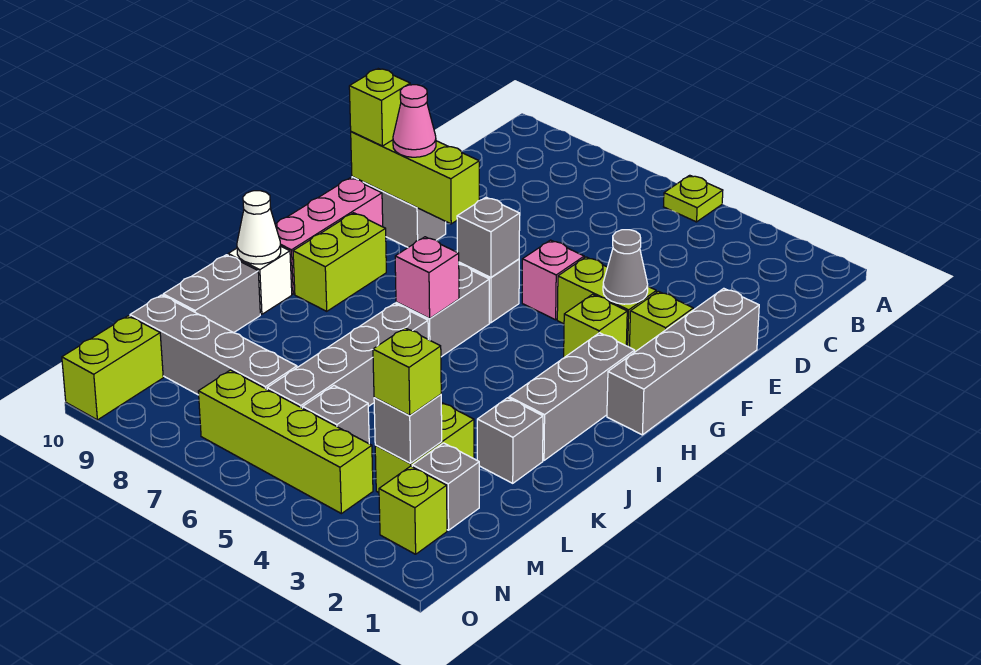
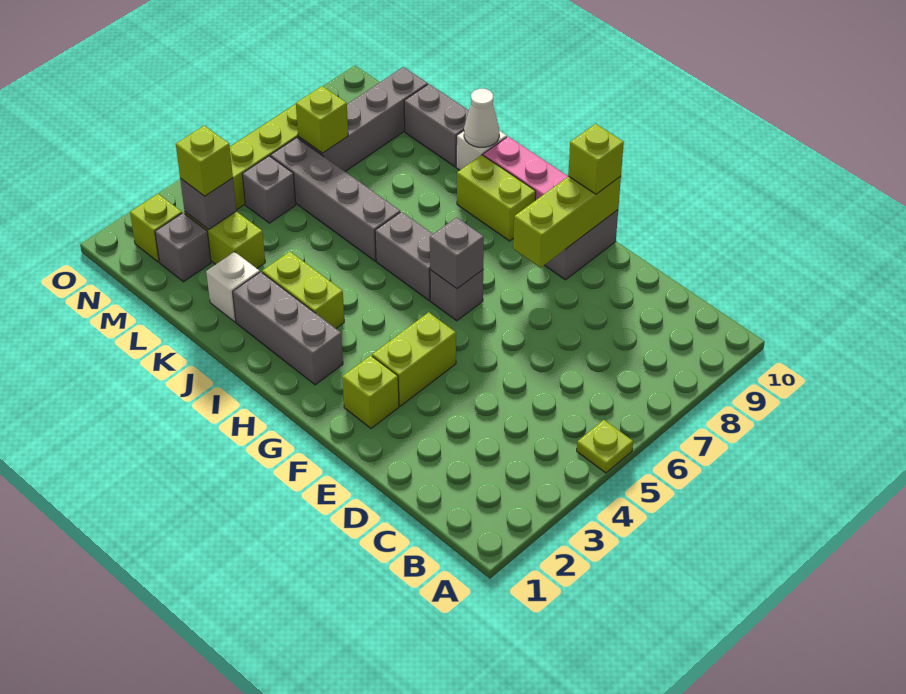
grey 1x4 brick [607,288,759,435] -> none
grey 1x1 cone [603,230,648,304] -> none
pink 1x1 brick [522,240,584,320] -> none
pink 1x1 cone [393,85,436,157] -> none
lime 1x1 brick [564,294,627,357] -> lime 1x1 brick moved to [296,86,348,153]
pink 1x1 brick [395,237,459,319] -> none
grey 1x1 brick [477,398,543,483] -> white 1x1 brick [206,252,260,322]
lime 1x2 brick [62,316,163,420] -> lime 1x2 brick moved to [262,252,344,328]

